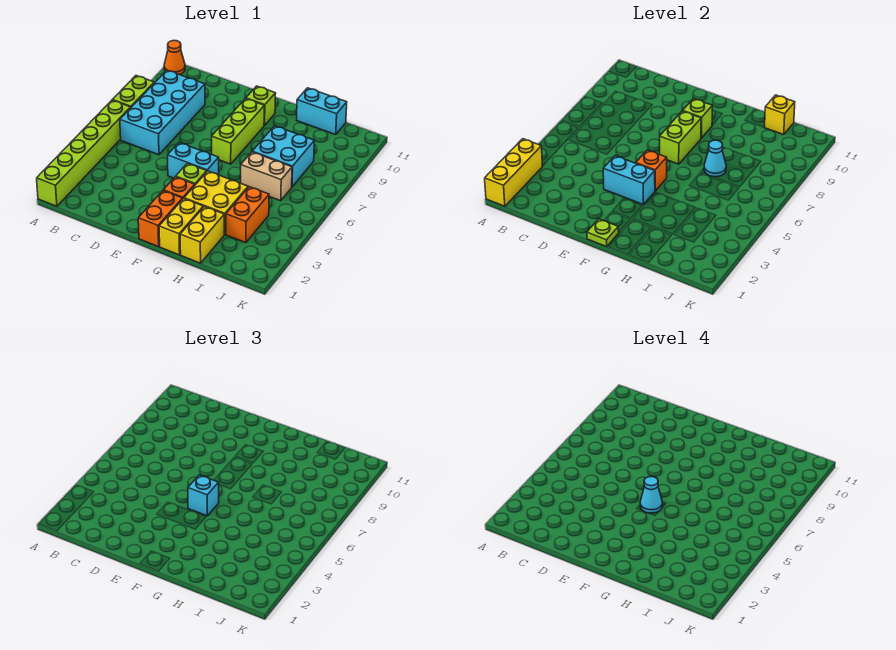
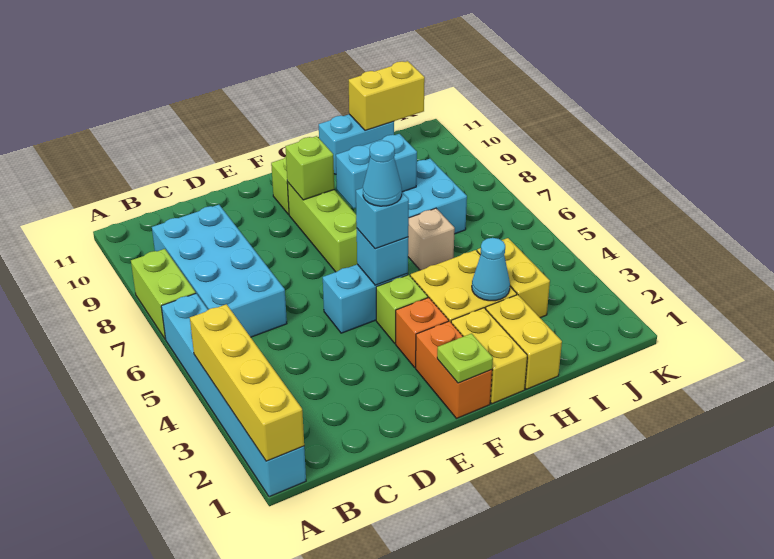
lime 1x6 brick [37,100,130,206] -> cyan 1x6 brick [161,294,306,497]
yellow 1x3 brick [485,139,543,206] -> yellow 1x4 brick [190,304,304,461]
orange 1x1 cone [164,40,185,75] -> none
cyan 1x2 brick [603,156,655,205] -> cyan 1x2 brick moved to [336,134,417,209]
orange 1x1 brick [636,150,667,191] -> cyan 1x1 brick [357,229,408,285]
lime 1x2 brick [660,111,701,164] -> none
tan 1x2 brick [241,152,292,201] -> tan 1x1 brick [408,208,455,270]
cyan 1x1 cone [704,140,726,177] -> cyan 1x1 cone moved to [472,238,510,301]
orange 1x2 brick [226,187,269,243] -> yellow 1x2 brick [477,238,550,318]
yellow 1x1 brick [764,95,795,135] -> yellow 1x2 brick [349,61,425,131]

